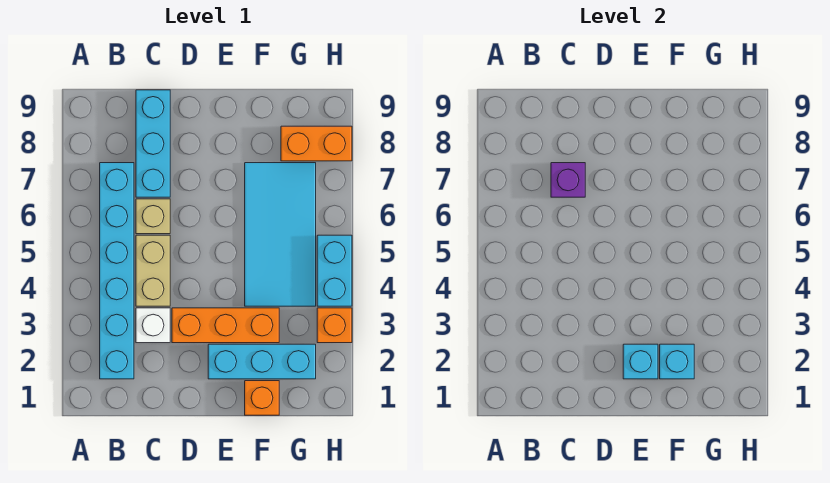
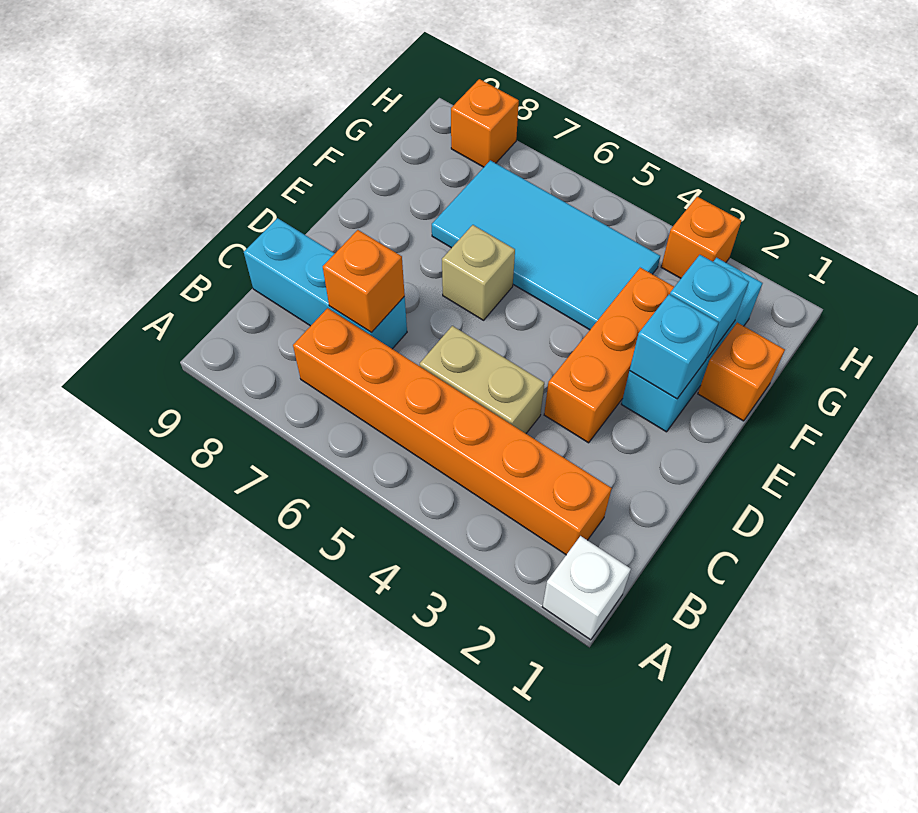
cyan 1x6 brick [100,163,134,379] -> orange 1x6 brick [293,308,612,555]
white 1x1 brick [136,308,170,343] -> white 1x1 brick moved to [542,536,631,640]
tan 1x1 brick [136,199,170,234] -> tan 1x1 brick moved to [442,225,515,320]
purple 1x1 brick [551,163,585,197] -> orange 1x1 brick [323,230,405,333]
orange 1x2 brick [281,126,352,161] -> orange 1x1 brick [451,79,519,167]
cyan 1x2 brick [317,235,352,306] -> none

